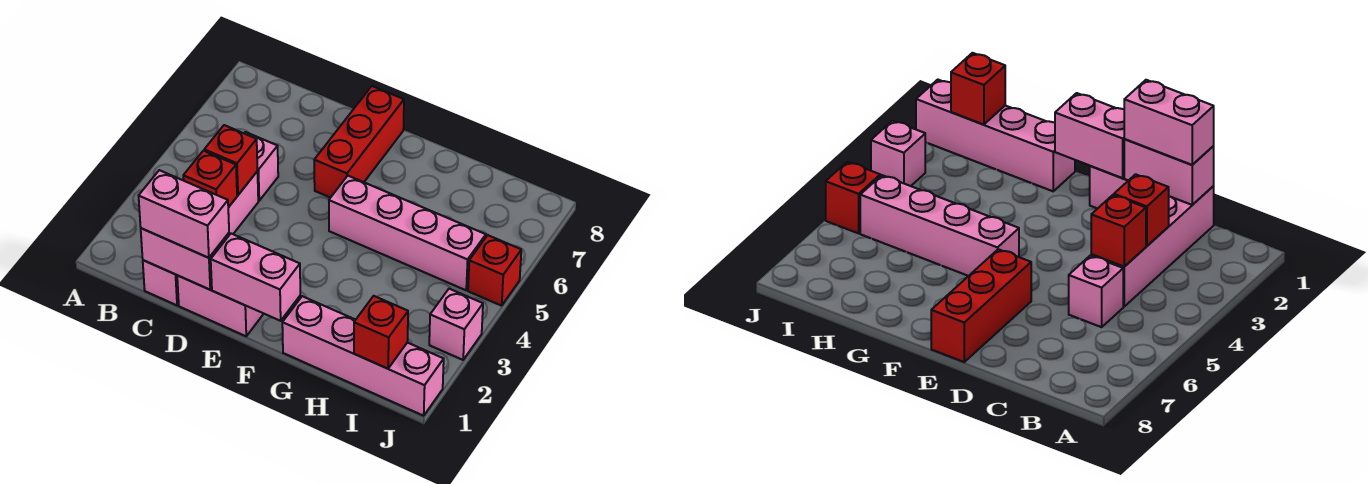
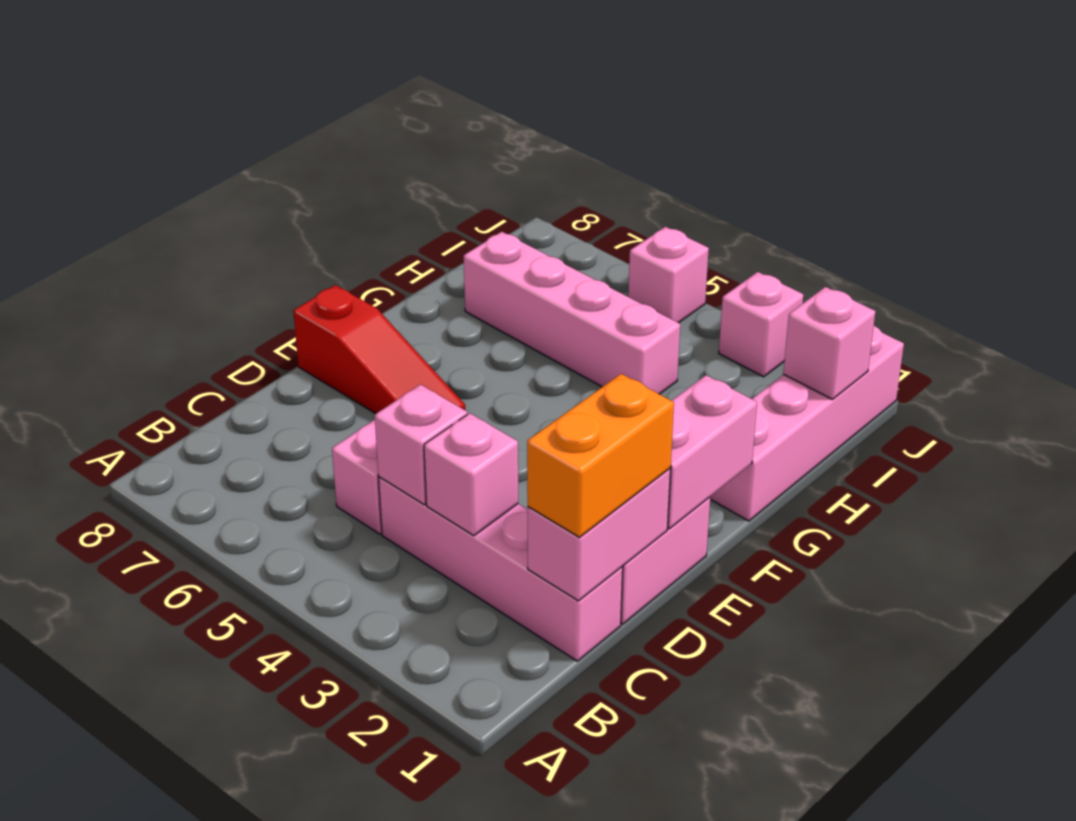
pink 1x2 brick [139,170,229,258] -> orange 1x2 brick [527,374,674,537]
red 1x1 brick [183,151,237,207] -> pink 1x1 brick [424,413,518,536]
red 1x1 brick [204,125,257,195] -> pink 1x1 brick [375,385,467,505]
red 1x3 brick [314,86,404,198] -> red 1x3 slope [293,285,465,414]
pink 1x4 brick [329,176,486,290] -> pink 1x4 brick turned to [464,232,680,394]
red 1x1 brick [354,296,408,369] -> pink 1x1 brick [783,287,875,399]
red 1x1 brick [468,235,521,306] -> pink 1x1 brick [628,227,709,323]

